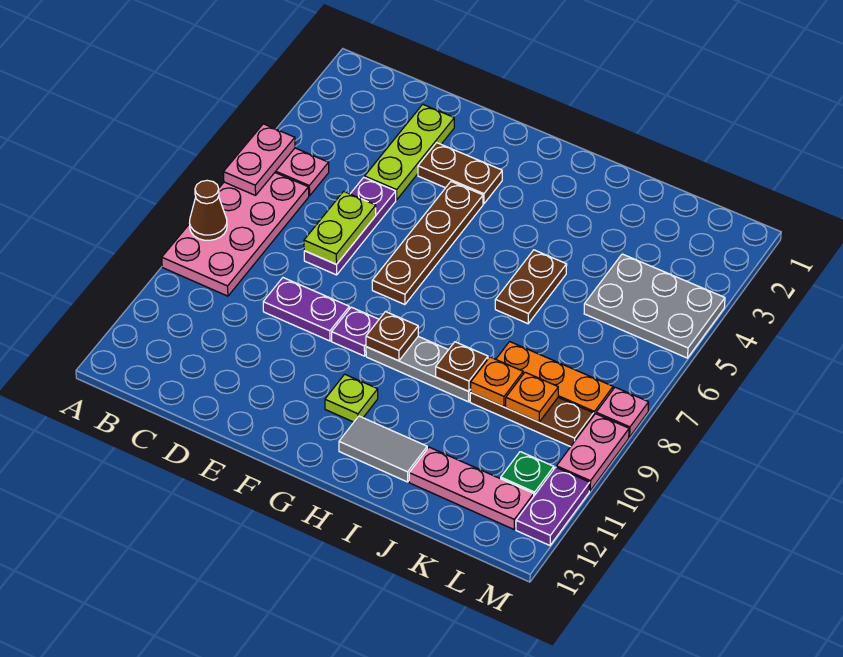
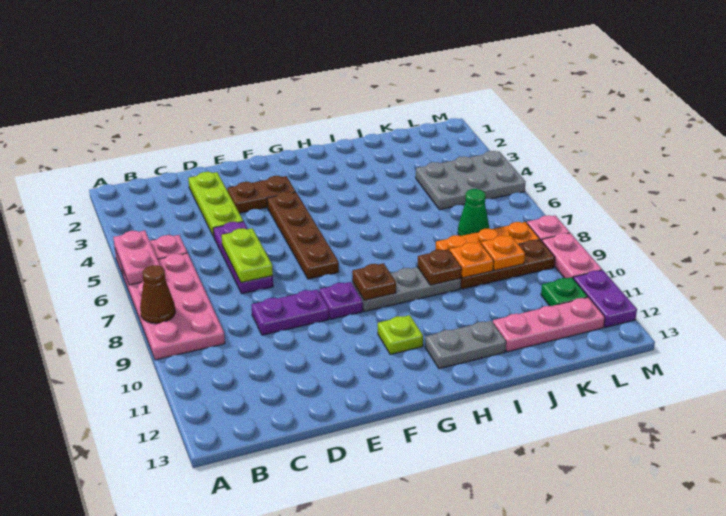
grey 1x2 tile [339,416,427,482] -> grey 1x2 plate [425,321,506,369]
brown 1x2 plate [495,250,567,324] -> none
none -> green 1x1 cone [458,189,489,236]

